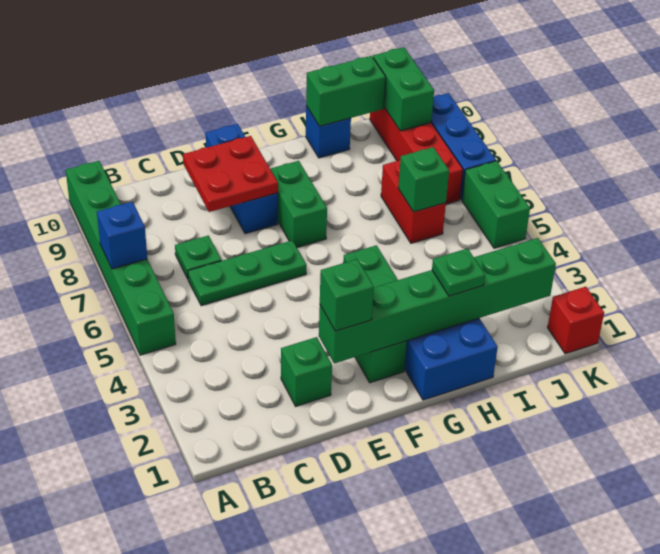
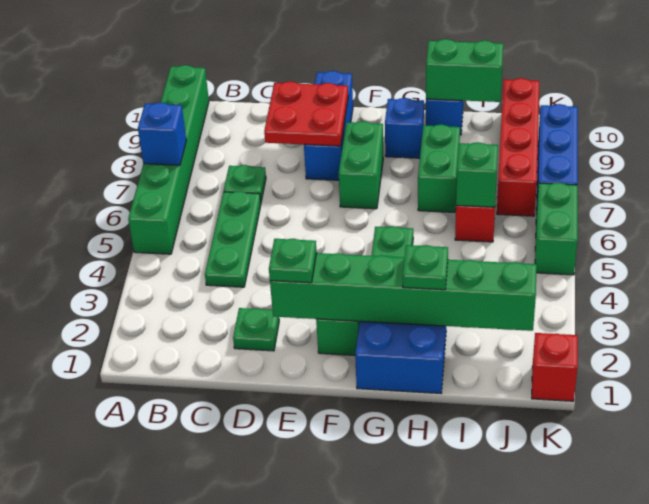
green 1x3 plate [188,240,306,306] -> green 1x3 plate turned to [205,191,261,287]
green 1x1 brick [281,337,332,406] -> green 1x1 plate [233,308,279,351]
green 1x1 brick [320,259,374,331] -> green 1x1 plate [269,239,317,283]
none -> blue 1x1 brick [385,98,424,158]
green 1x2 brick [373,47,434,131] -> green 1x2 brick moved to [418,124,460,212]

